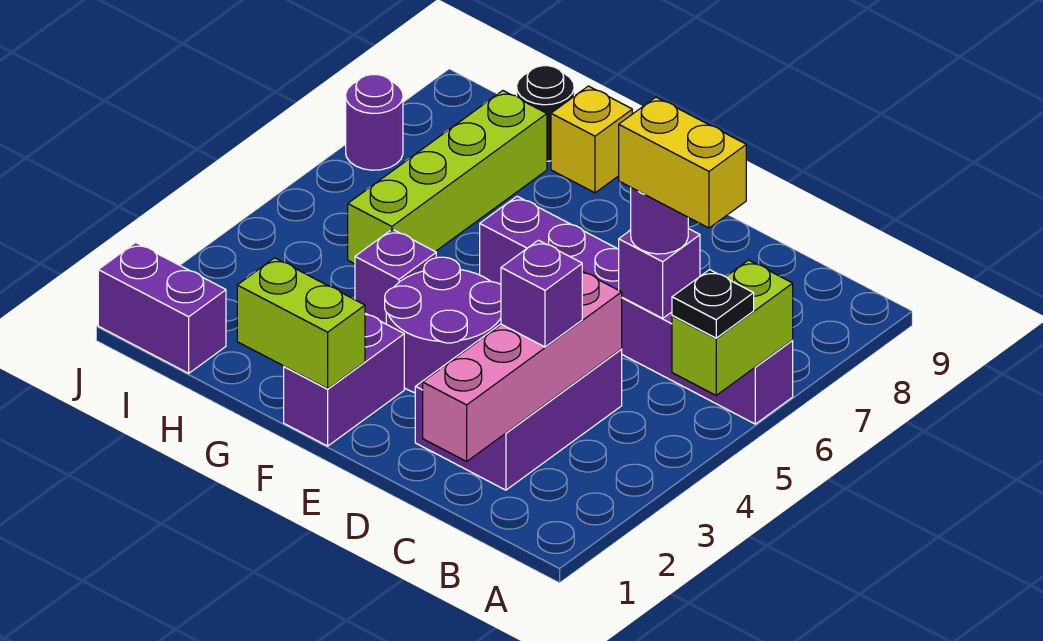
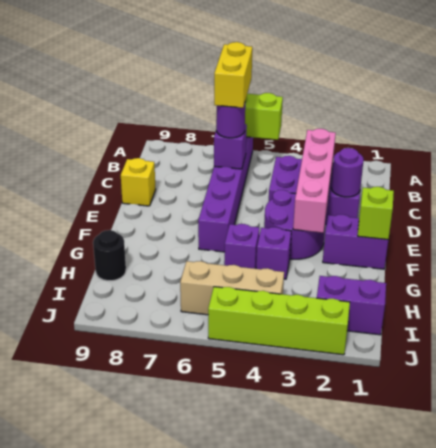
black 1x1 plate [672,270,754,338] -> none
pink 1x4 brick [423,271,622,461] -> pink 1x4 brick turned to [293,129,336,233]
purple 1x1 brick [501,240,582,347] -> purple 1x1 brick moved to [224,224,259,269]
lime 1x2 brick [237,258,365,389] -> lime 1x1 brick [358,187,394,240]
yellow 1x1 brick [551,86,632,193] -> yellow 1x1 brick moved to [121,158,156,206]
lime 1x4 brick [348,91,547,264] -> lime 1x4 brick moved to [208,287,350,355]
purple 1x2 brick [98,242,226,373] -> purple 1x2 brick turned to [317,276,386,335]
none -> tan 1x3 brick [180,261,284,315]
purple 1x1 round brick [346,75,403,170] -> purple 1x1 round brick moved to [331,148,363,197]

